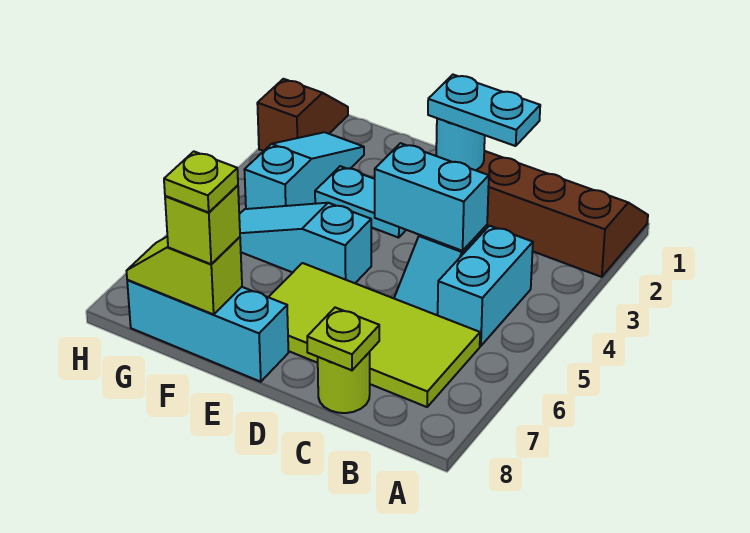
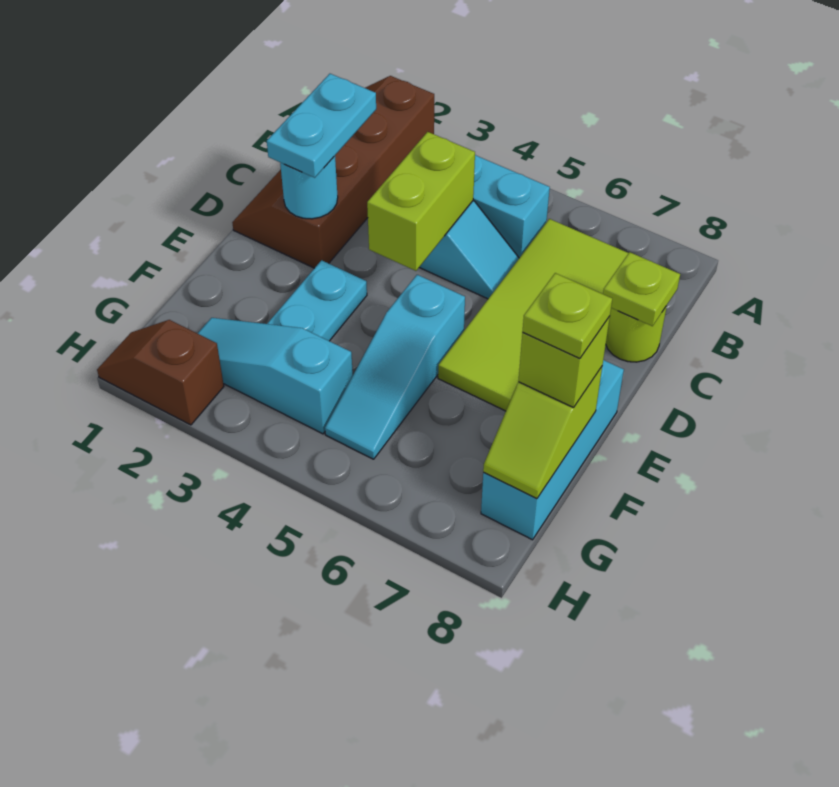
cyan 1x2 brick [375,143,489,251] -> lime 1x2 brick [367,132,475,271]

